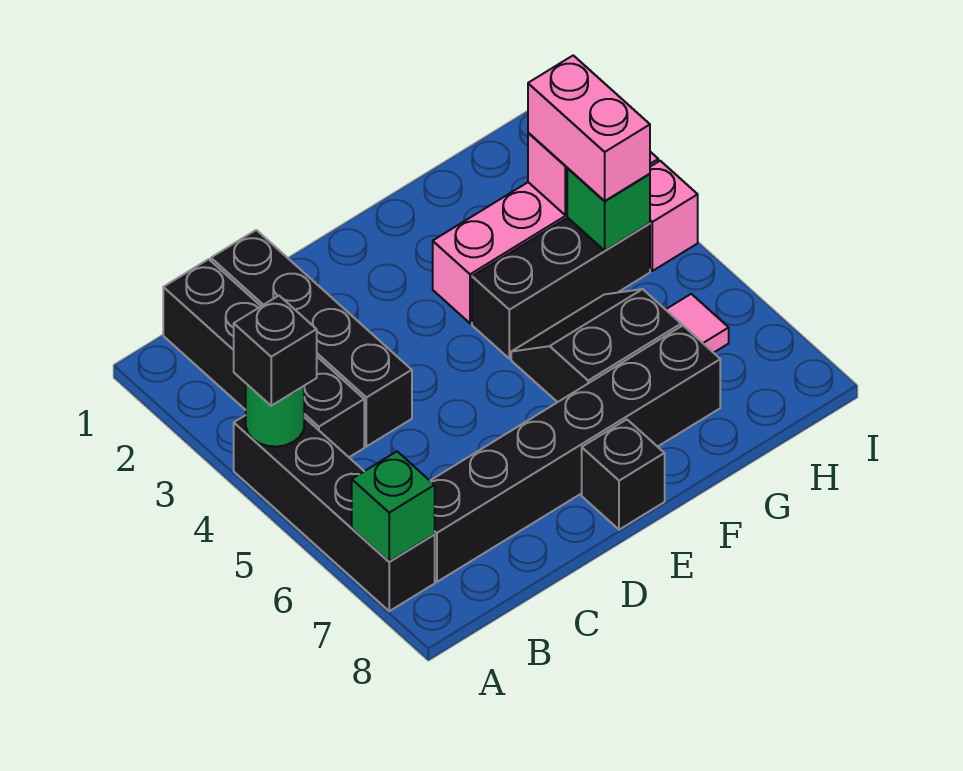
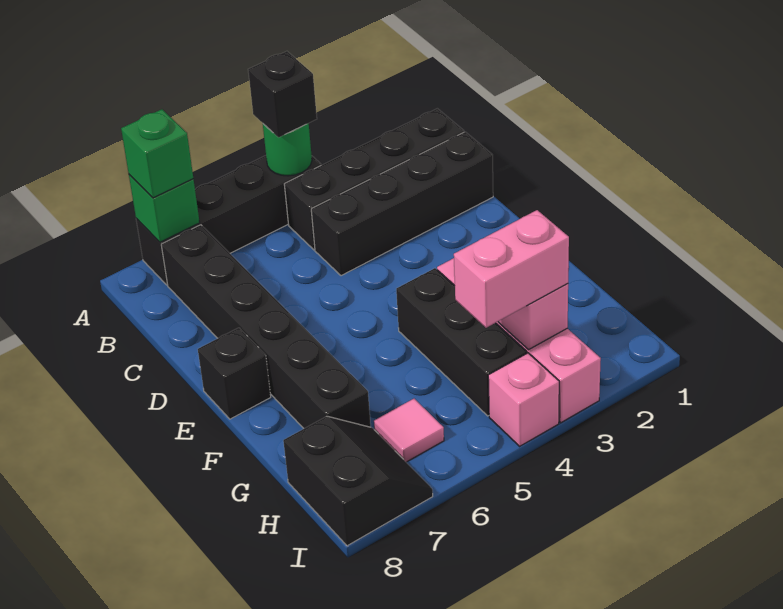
black 2x2 slope [511,289,681,402] -> black 2x2 slope moved to [283,416,433,546]
green 1x1 brick [567,168,650,250] -> green 1x1 brick moved to [121,109,193,198]

